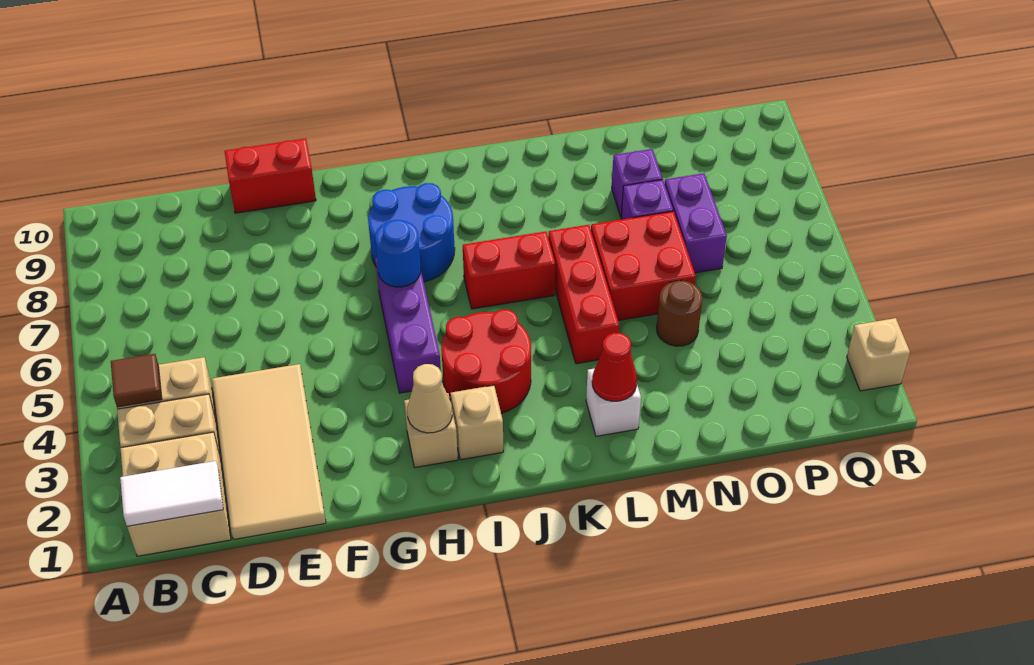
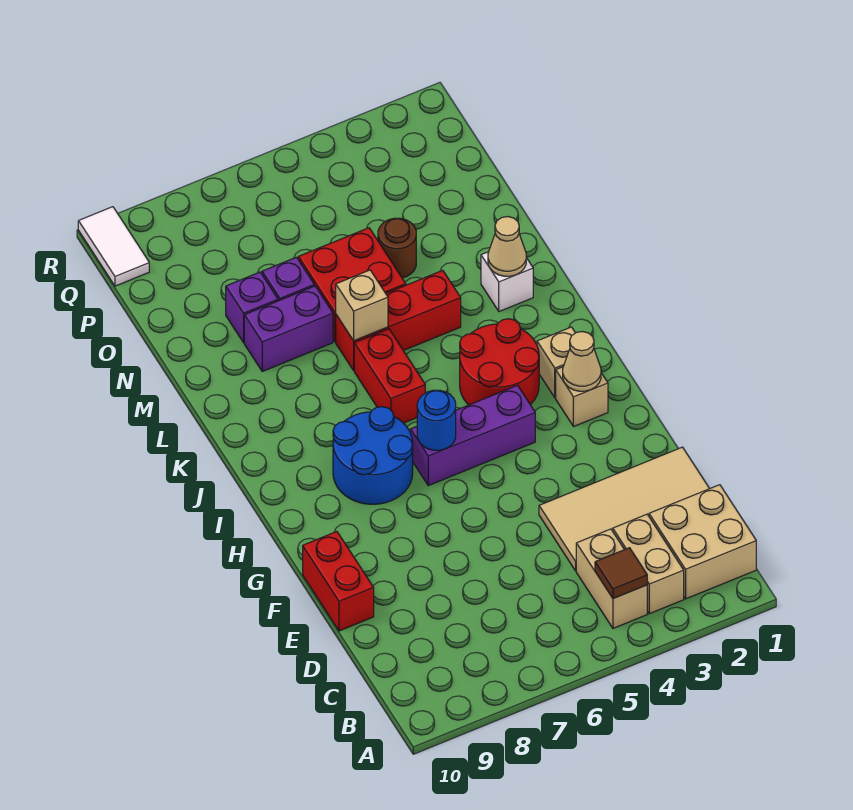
white 1x2 tile [120,461,223,526] -> white 1x2 tile moved to [78,207,149,286]
red 1x1 cone [592,333,637,401] -> tan 1x1 cone [488,217,526,276]
purple 1x2 brick [665,173,727,273] -> purple 1x2 brick moved to [244,286,333,371]
tan 1x1 brick [847,318,910,391] -> tan 1x1 brick moved to [336,270,388,341]

